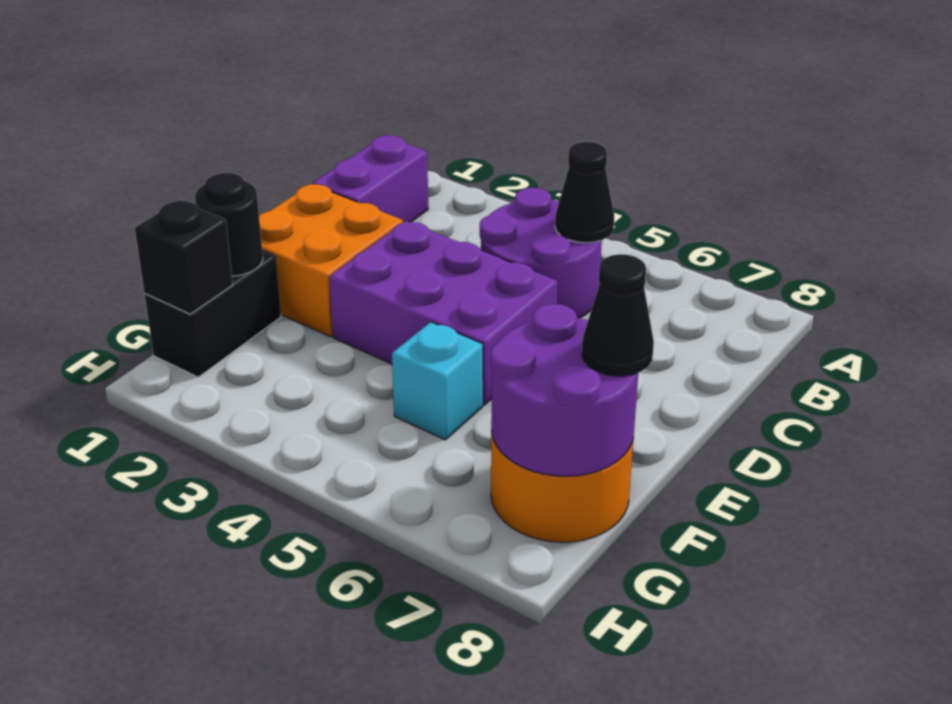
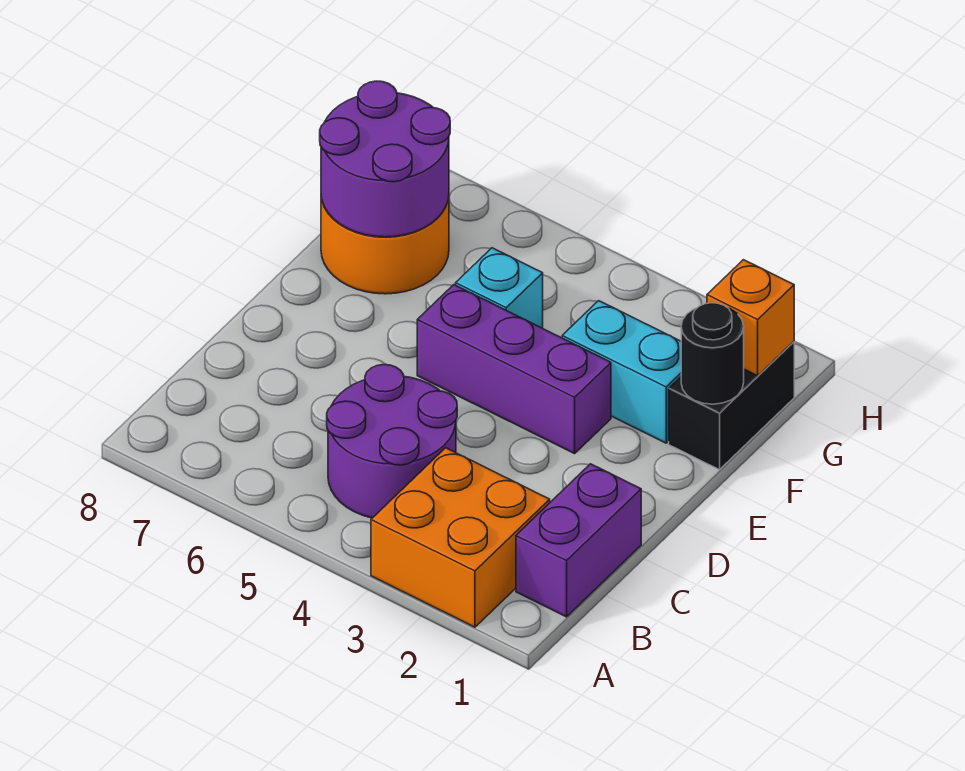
black 1x1 cone [555,142,614,243] -> none
orange 2x2 brick [259,184,403,337] -> orange 2x2 brick moved to [371,448,550,627]
purple 2x3 brick [329,221,557,405] -> purple 1x3 brick [417,285,611,454]
none -> cyan 1x2 brick [562,301,681,443]
black 1x1 cone [582,254,654,376] -> none
black 1x1 brick [135,200,233,314] -> orange 1x1 brick [707,260,794,376]

